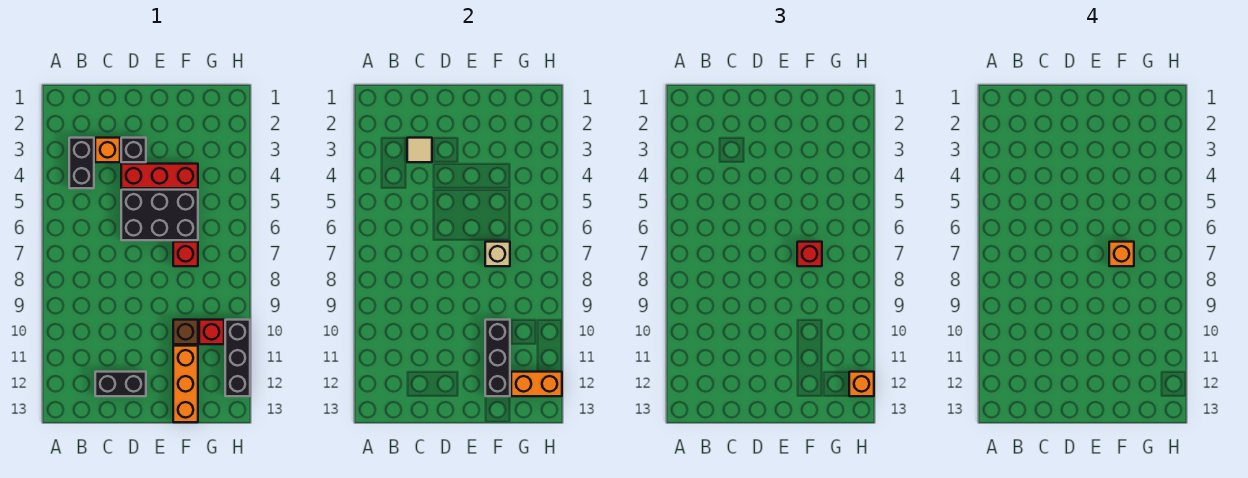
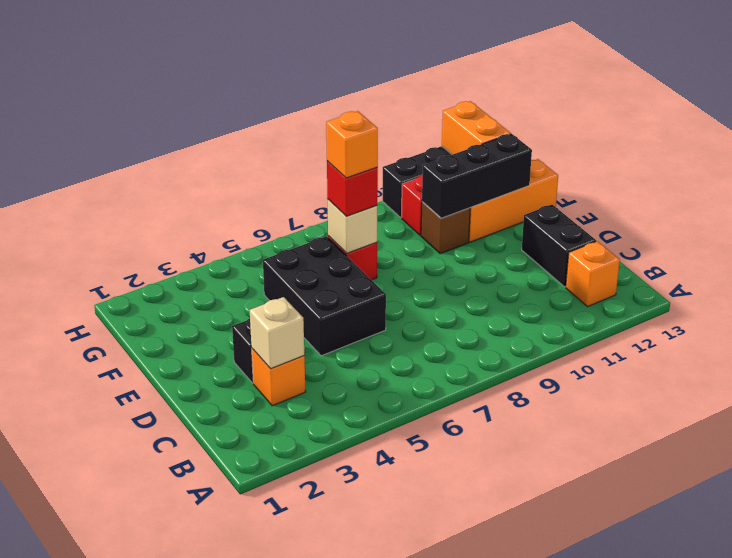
black 1x2 brick [69,138,94,188] -> none
tan 1x1 tile [407,138,432,162] -> tan 1x1 brick [250,297,304,369]
red 1x3 brick [121,164,198,188] -> none
orange 1x1 brick [849,372,874,396] -> orange 1x1 brick moved to [566,241,620,307]

